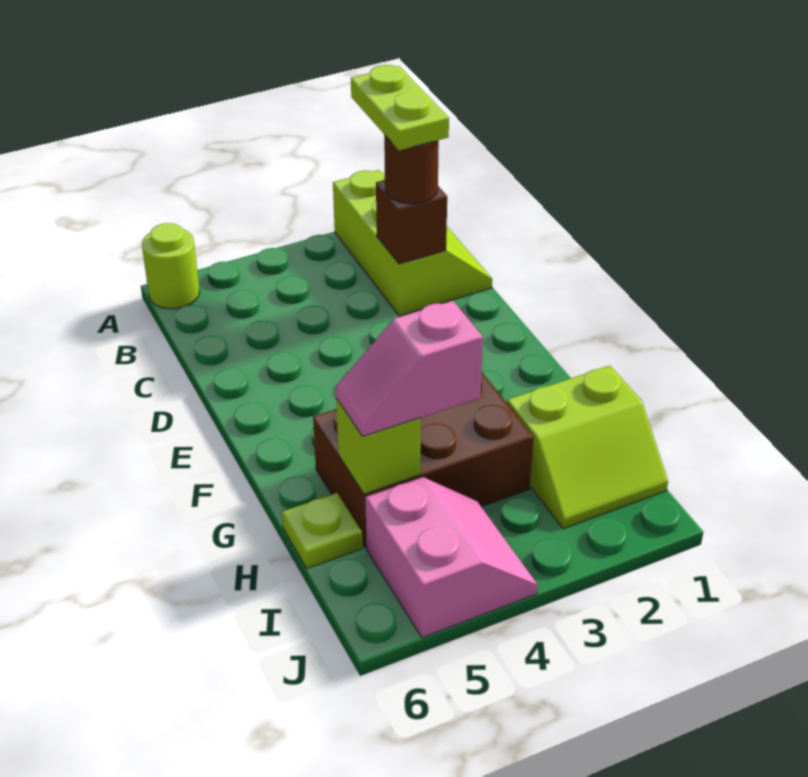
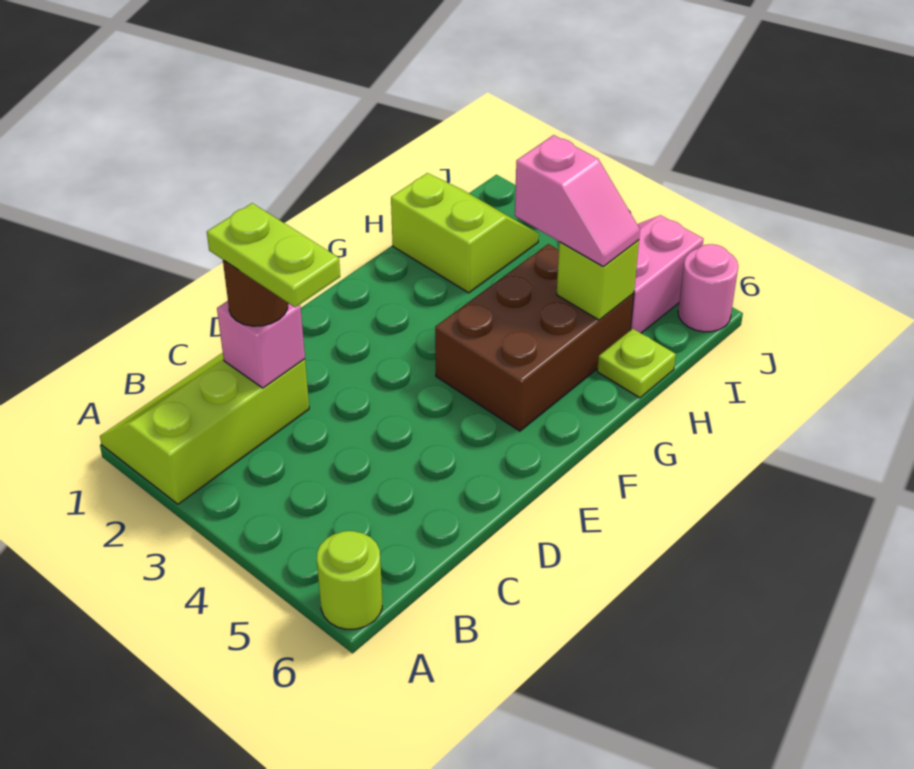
lime 1x2 plate [351,65,449,150] -> lime 1x2 plate turned to [207,203,340,307]
brown 1x1 brick [376,180,447,264] -> pink 1x1 brick [217,301,305,388]
brown 2x3 brick [313,371,534,548] -> brown 2x3 brick turned to [435,244,634,431]
none -> pink 1x1 round brick [678,244,738,332]

